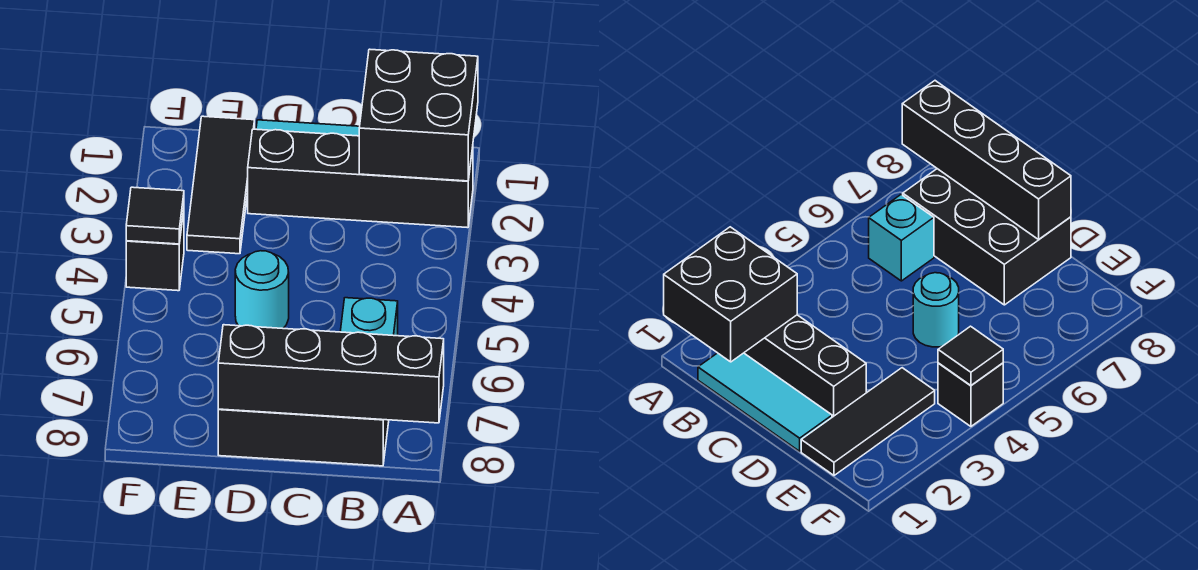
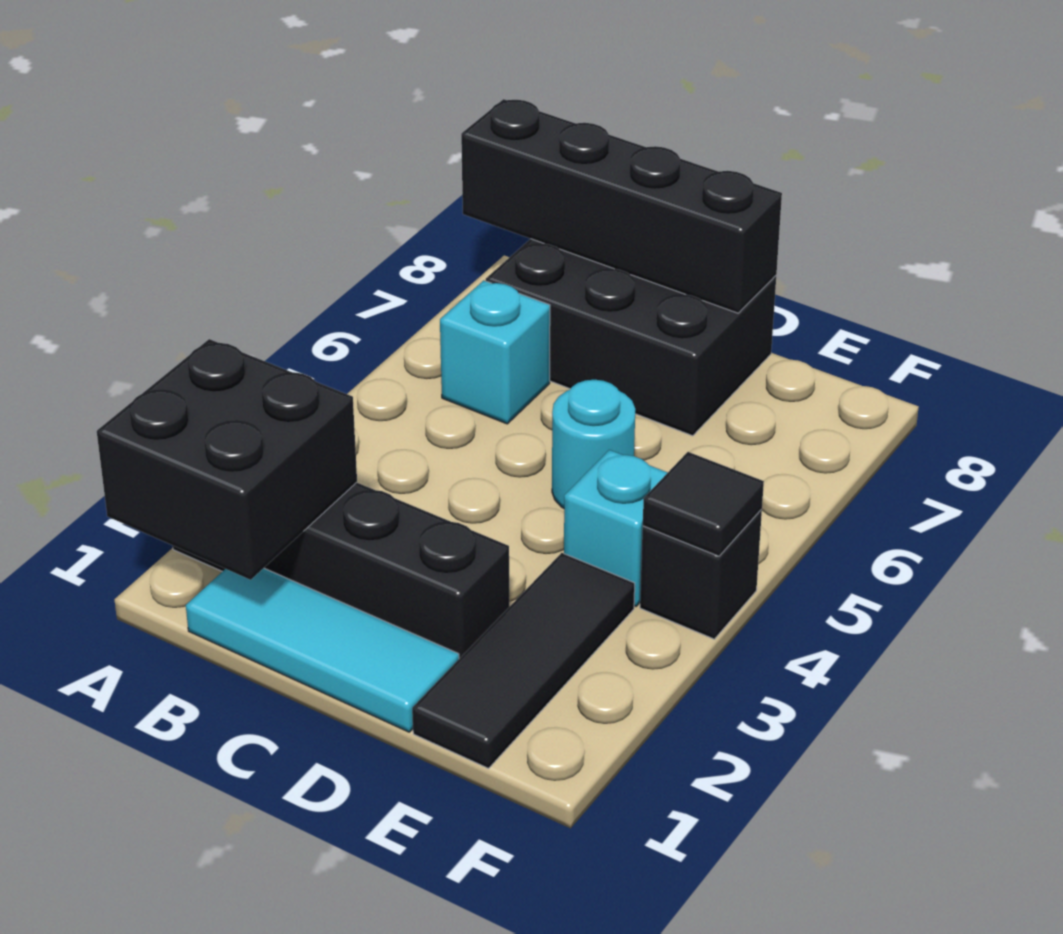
none -> cyan 1x1 brick [564,450,668,606]

